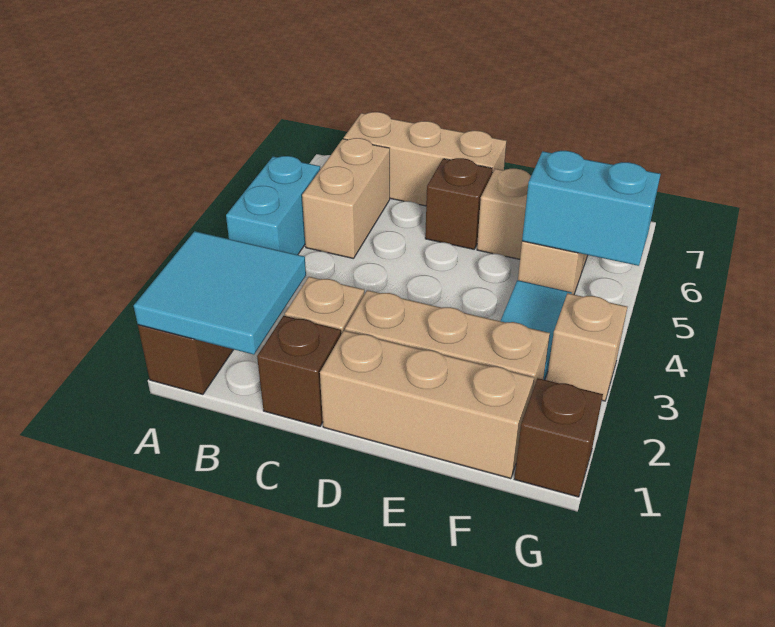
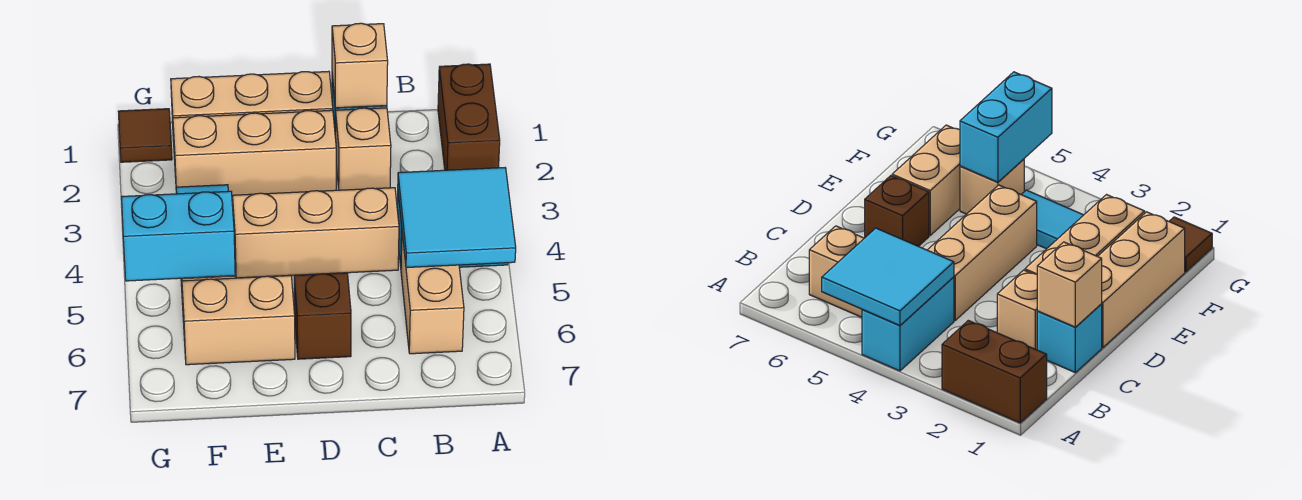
cyan 2x2 tile [134,231,306,355] -> cyan 2x2 tile moved to [398,168,516,268]
cyan 1x2 brick [226,156,320,255] -> cyan 1x2 brick turned to [862,277,954,371]
tan 1x3 brick [344,112,506,206] -> tan 1x3 brick moved to [233,188,399,278]
brown 1x1 brick [257,316,341,426] -> cyan 1x1 brick [1037,304,1102,372]
brown 1x1 brick [514,378,603,497] -> brown 1x1 tile [118,109,172,162]
tan 1x1 brick [547,293,627,401] -> tan 1x1 brick moved to [332,23,388,108]

